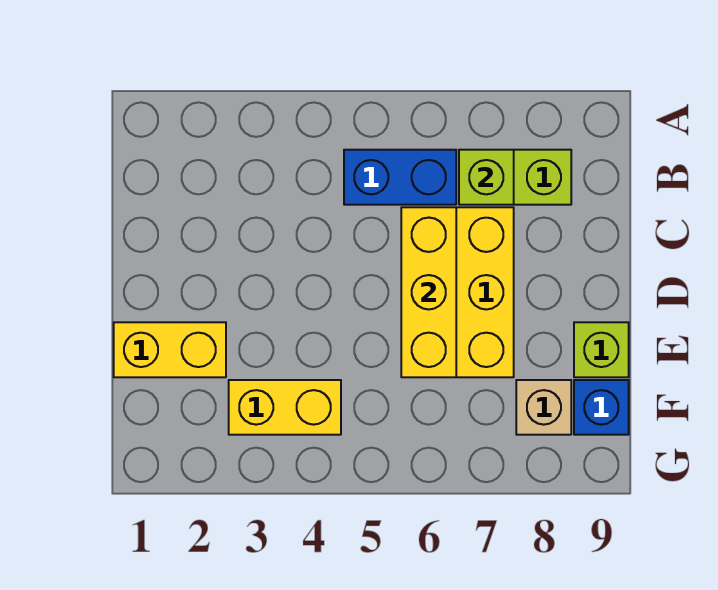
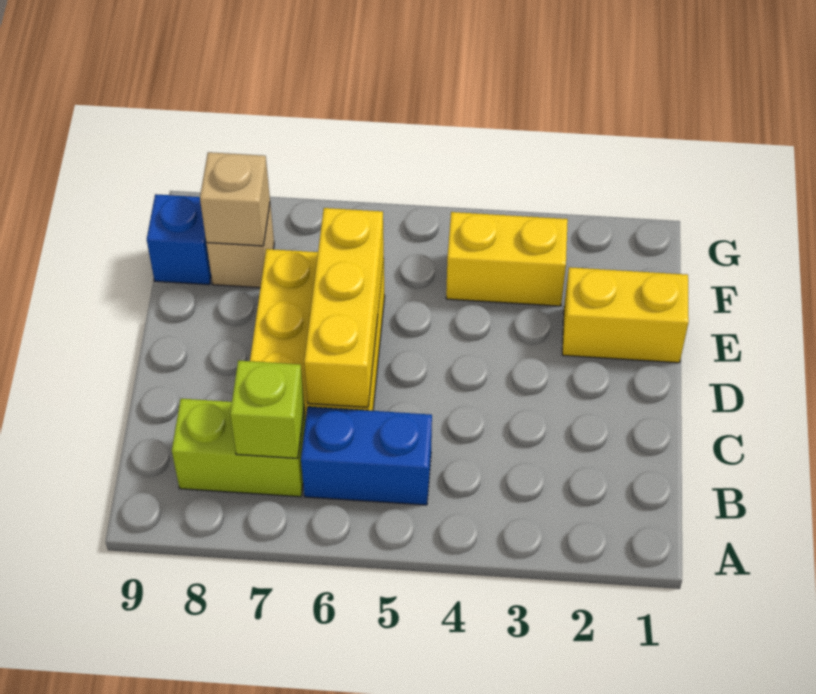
lime 1x1 brick [574,322,629,377] -> none
none -> tan 1x1 brick [200,152,270,246]

